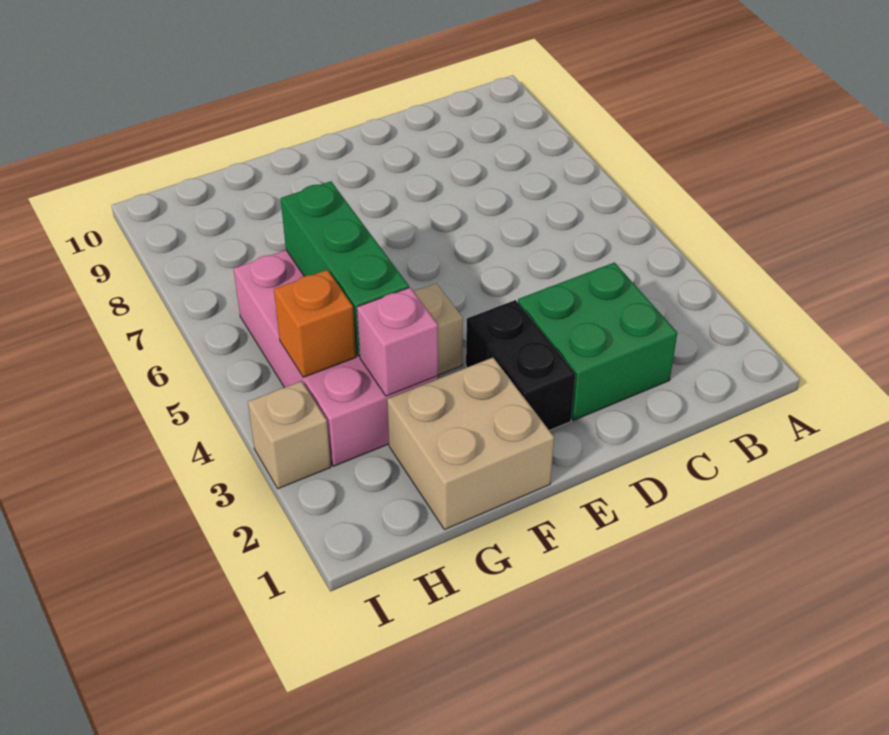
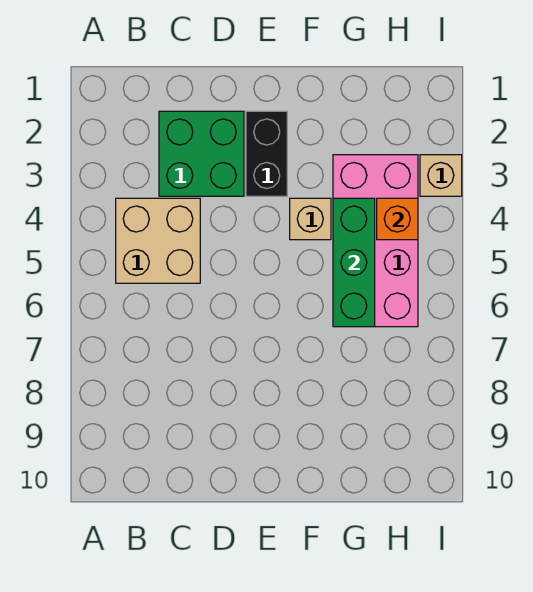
tan 2x2 brick [387,358,554,530] -> tan 2x2 brick moved to [116,198,200,283]
pink 1x1 brick [357,288,438,396] -> none

